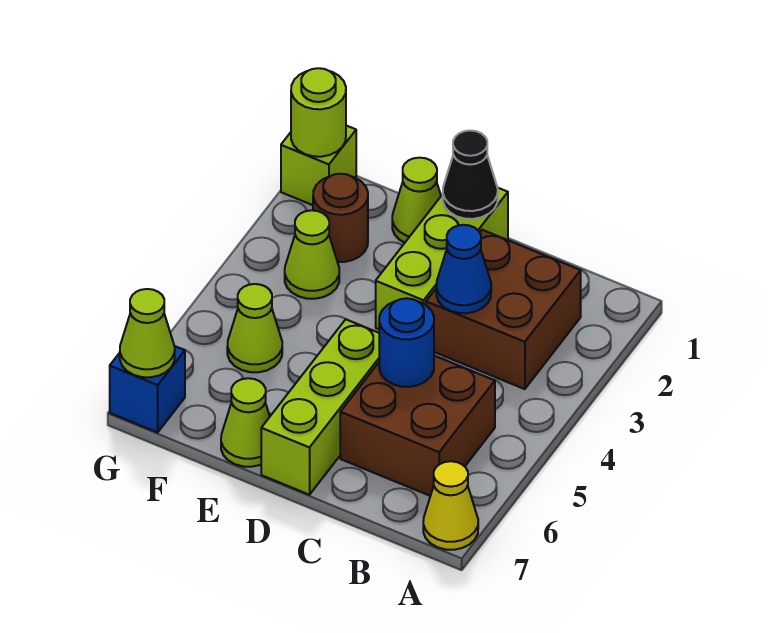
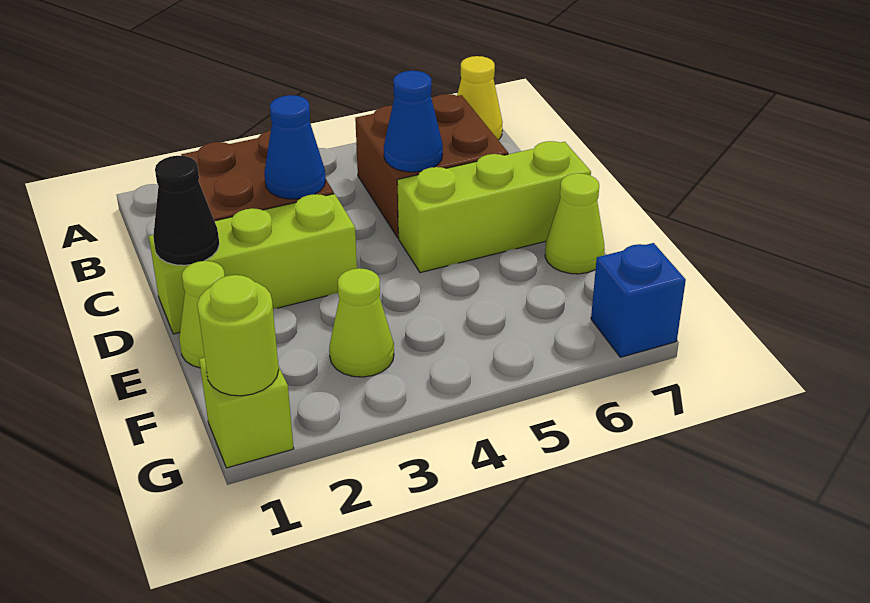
blue 1x1 round brick [379,298,434,387] -> blue 1x1 cone [384,71,443,172]
brown 1x1 round brick [313,174,368,262] -> none
lime 1x1 cone [227,284,282,372] -> none
lime 1x1 cone [120,289,175,377] -> none

